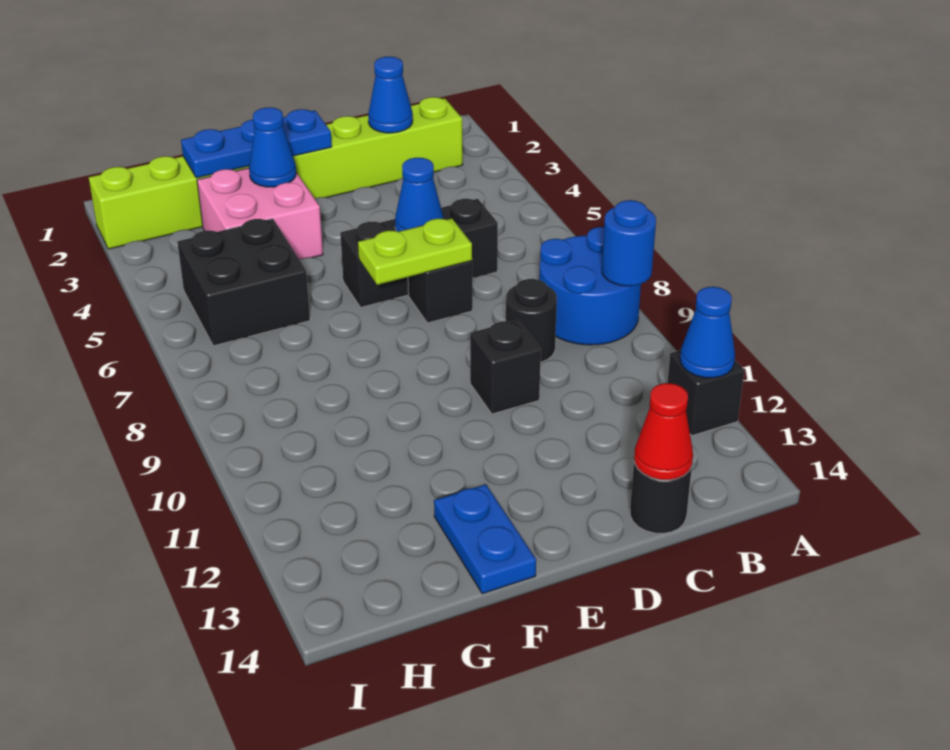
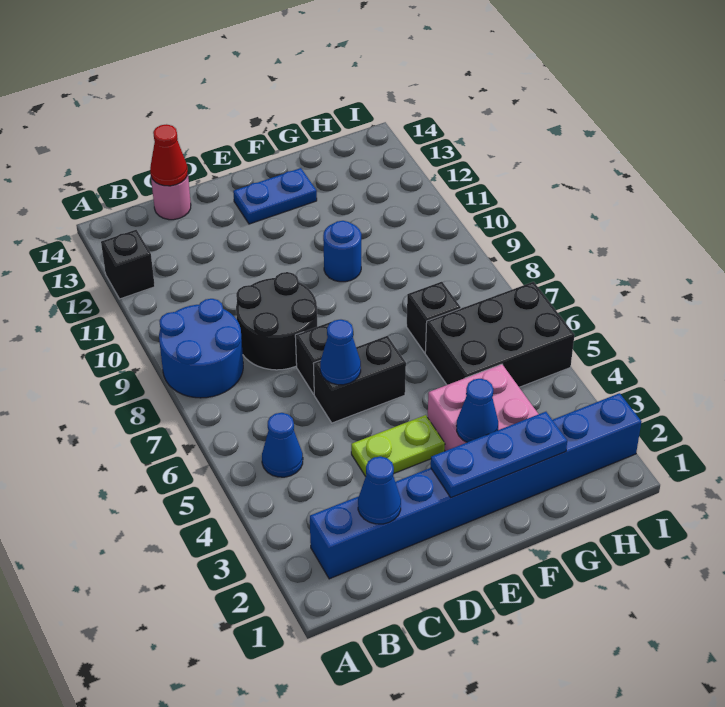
blue 1x1 round brick [602,200,656,286] -> blue 1x1 round brick moved to [323,221,361,282]
blue 1x1 cone [680,287,735,378] -> blue 1x1 cone moved to [262,413,303,477]
lime 1x8 brick [89,97,463,249] -> blue 1x8 brick [310,393,641,579]
black 1x3 brick [340,199,498,307] -> black 1x2 brick [313,336,406,423]
black 1x1 round brick [506,279,557,362] -> black 2x2 round brick [236,272,317,370]
black 1x1 round brick [630,461,692,533] -> pink 1x1 round brick [151,174,191,220]
lime 1x2 plate [358,218,472,285] -> lime 1x2 plate moved to [351,415,445,476]
black 1x1 brick [470,320,541,414] -> black 1x1 brick moved to [407,282,461,353]
blue 1x2 plate [434,484,536,594] -> blue 1x2 plate turned to [233,168,317,224]
black 2x2 brick [177,219,310,346] -> black 2x3 brick [425,282,574,387]

